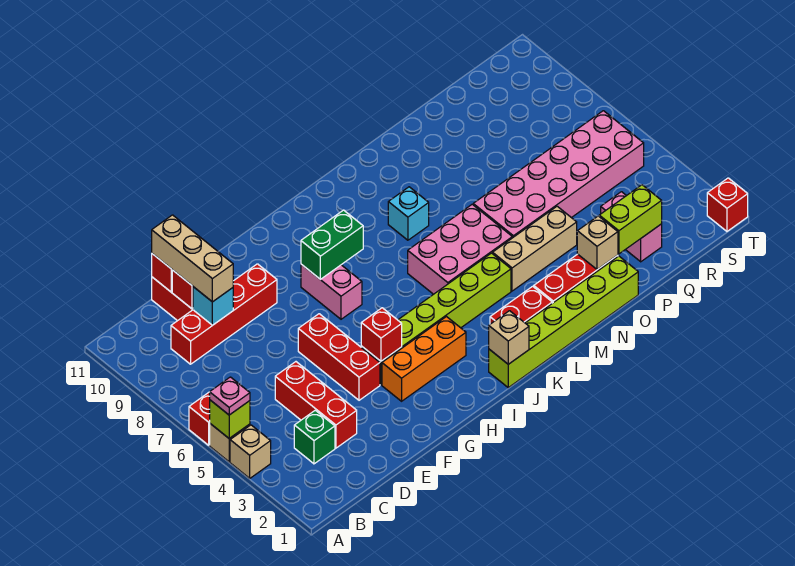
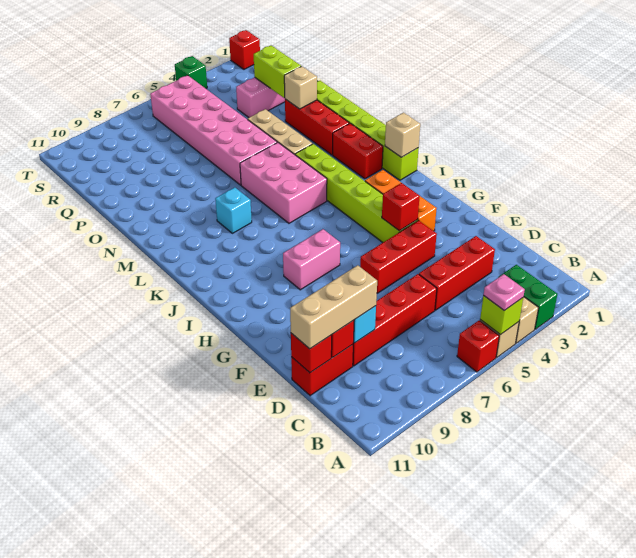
green 1x1 brick [294,410,335,464] -> green 1x1 brick moved to [175,56,207,88]
red 1x4 brick [171,264,277,364] -> red 1x4 brick turned to [353,274,437,366]
green 1x2 brick [301,210,363,280] -> green 1x2 brick moved to [498,265,557,329]

